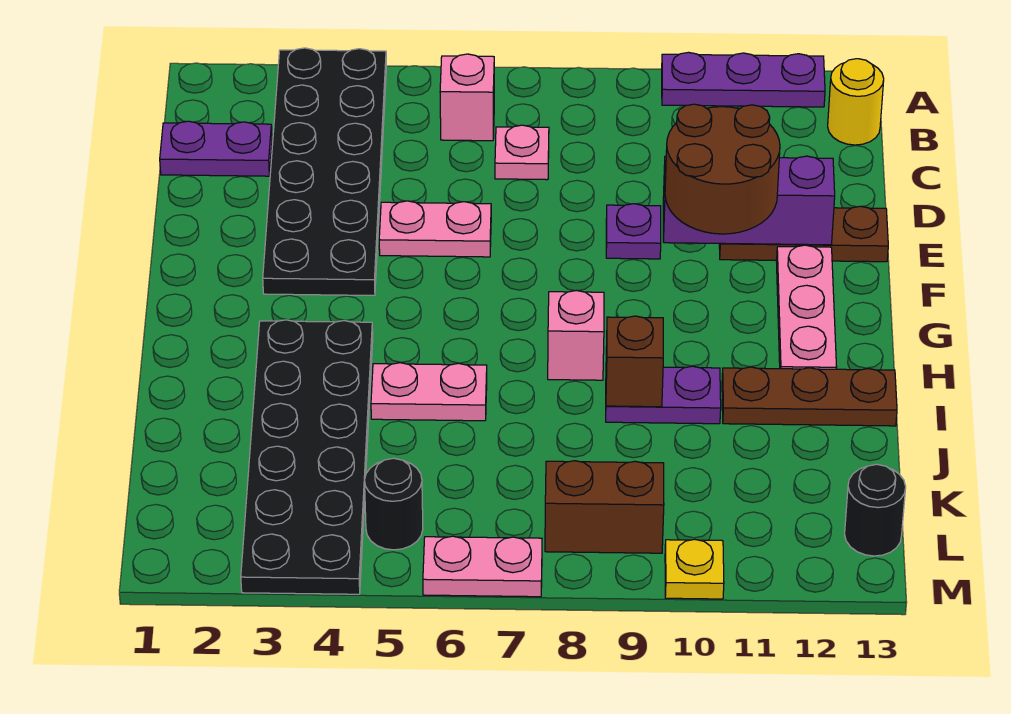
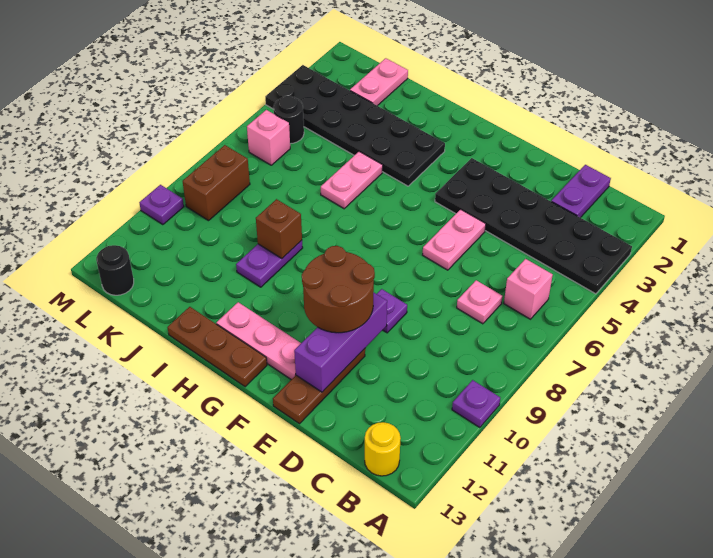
purple 1x3 plate [662,52,825,107] -> purple 1x1 plate [452,380,500,428]
pink 1x1 brick [548,291,604,380] -> pink 1x1 brick moved to [247,110,290,165]
brown 1x3 plate [722,367,897,426] -> brown 1x3 plate turned to [167,307,267,387]
pink 1x2 plate [423,536,542,597] -> pink 1x2 plate moved to [350,58,408,106]
yellow 1x1 plate [665,539,724,599] -> purple 1x1 plate [139,185,184,225]

